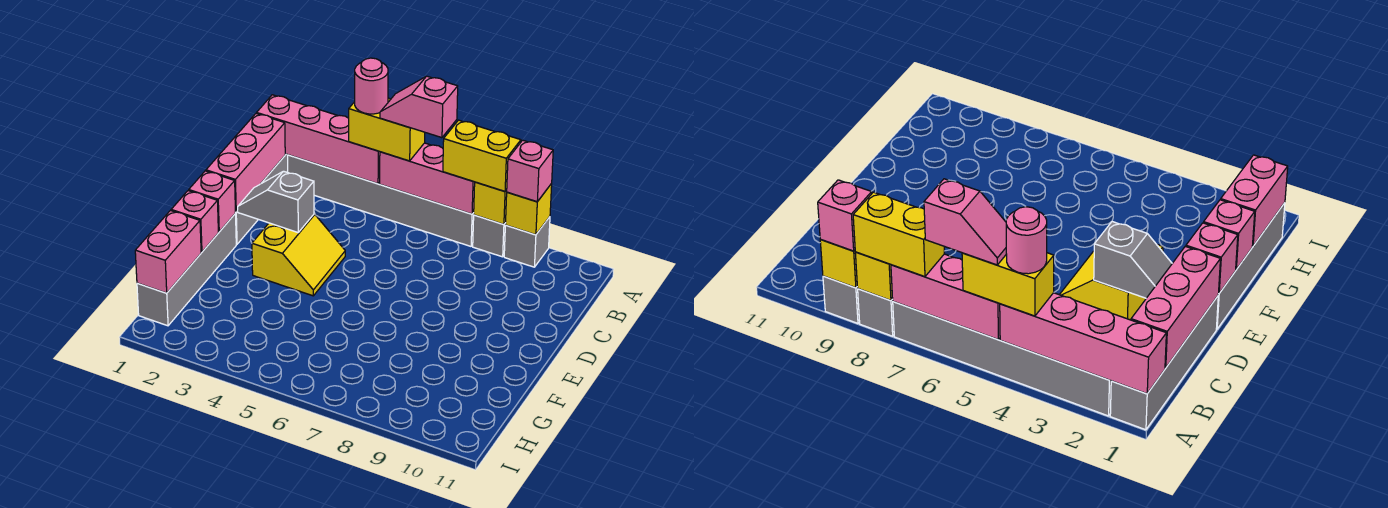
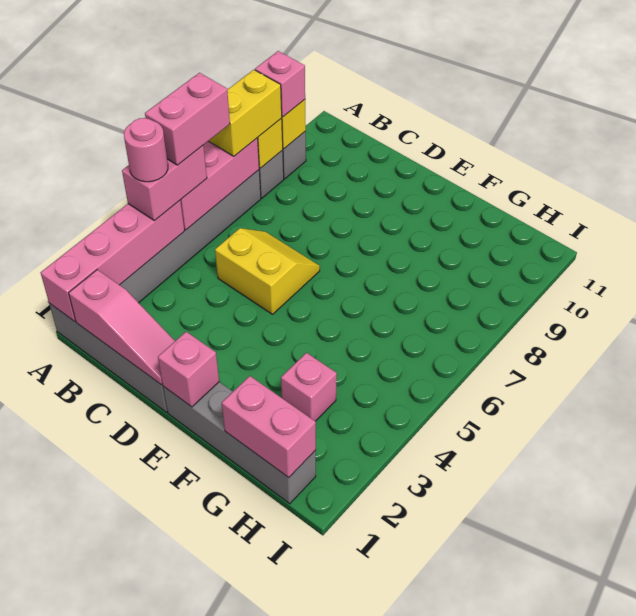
yellow 1x2 brick [349,98,425,161] -> pink 1x2 brick [122,145,207,221]
pink 1x2 slope [380,76,458,138] -> pink 1x2 brick [145,73,230,165]
pink 1x3 brick [206,113,285,212] -> pink 1x3 slope [69,270,175,385]
grey 1x2 slope [238,171,314,232] -> none
yellow 2x2 slope [252,214,345,296] -> yellow 2x2 slope moved to [215,228,320,314]
pink 1x1 brick [171,191,218,252] -> pink 1x1 brick moved to [281,353,337,421]

